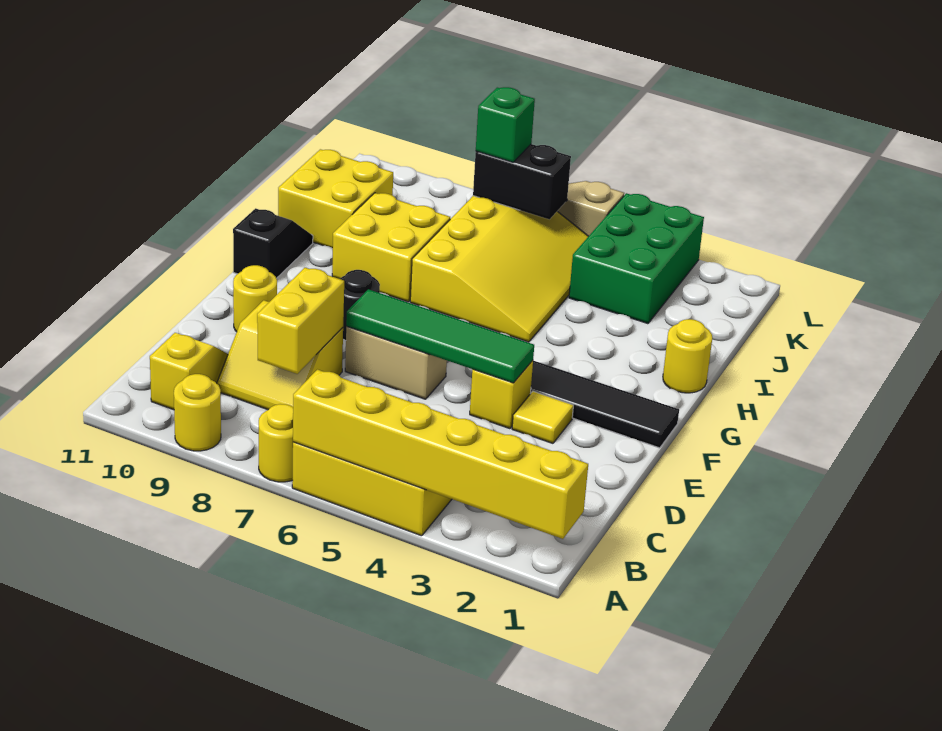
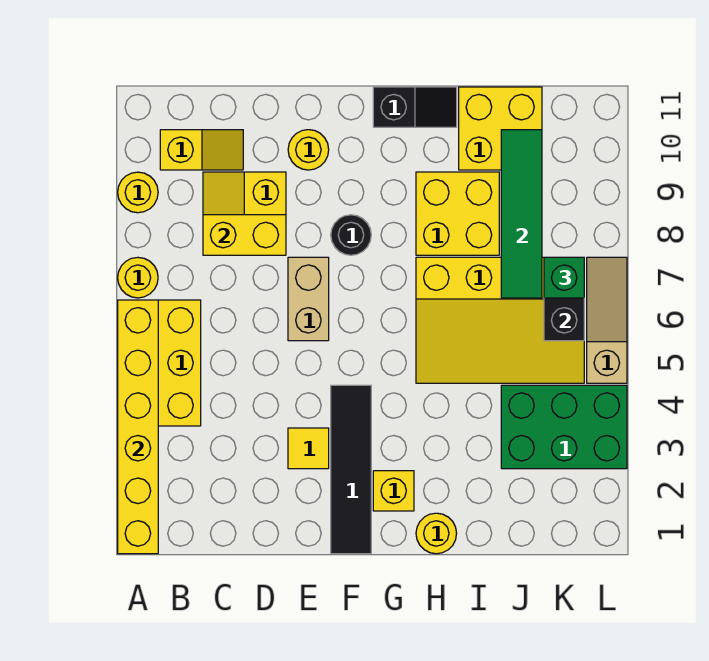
yellow 1x1 brick [470,360,533,429] -> yellow 1x1 brick moved to [373,471,414,511]
green 1x4 tile [346,289,534,383] -> green 1x4 tile moved to [501,130,542,298]

